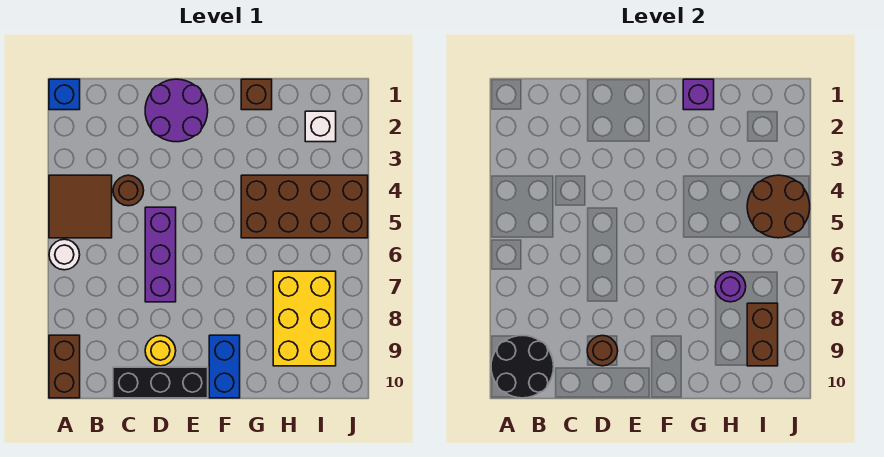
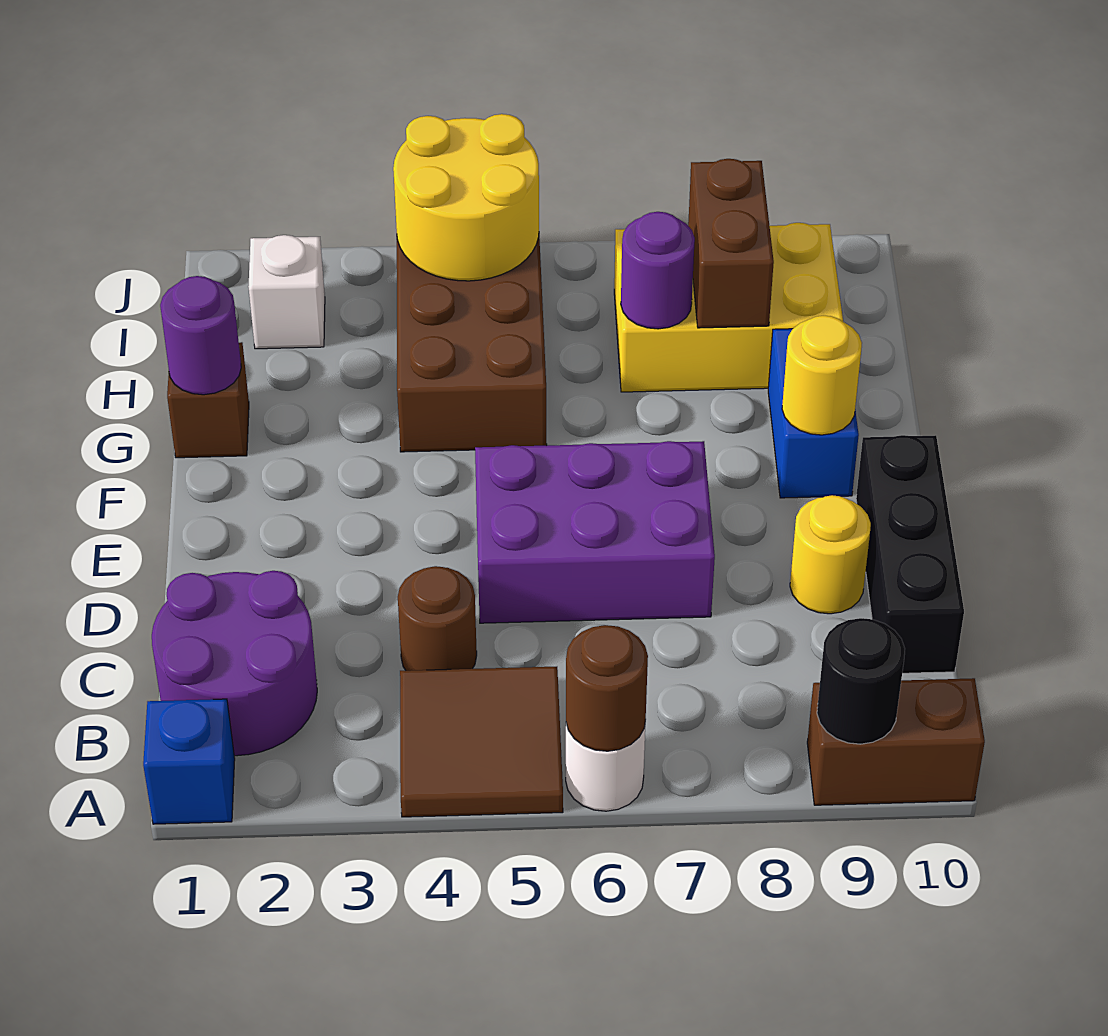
black 2x2 round brick [491,335,554,398] -> black 1x1 round brick [817,618,905,744]
purple 2x2 round brick [145,79,208,142] -> purple 2x2 round brick moved to [152,571,317,756]
purple 1x3 brick [145,207,176,302] -> purple 2x3 brick [475,441,715,623]
brown 1x1 round brick [587,336,618,366] -> brown 1x1 round brick moved to [566,625,648,751]
blue 1x2 brick [209,335,240,398] -> blue 1x2 brick turned to [768,329,859,498]
none -> yellow 1x1 round brick [782,316,862,435]
purple 1x1 brick [683,79,714,110] -> purple 1x1 round brick [160,276,241,395]
brown 2x2 round brick [747,175,810,238] -> yellow 2x2 round brick [393,114,539,281]
brown 1x2 brick [747,303,778,366] -> brown 1x2 brick turned to [688,159,774,328]

